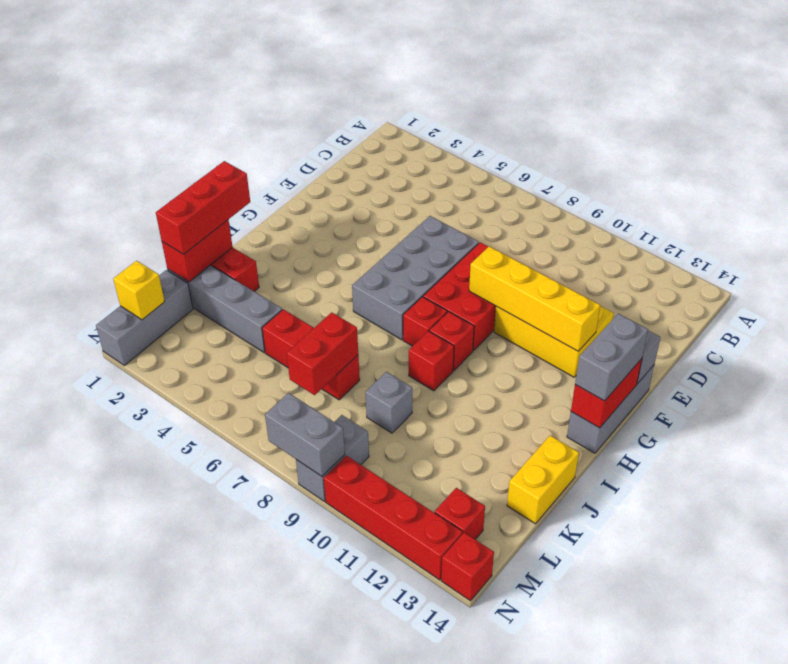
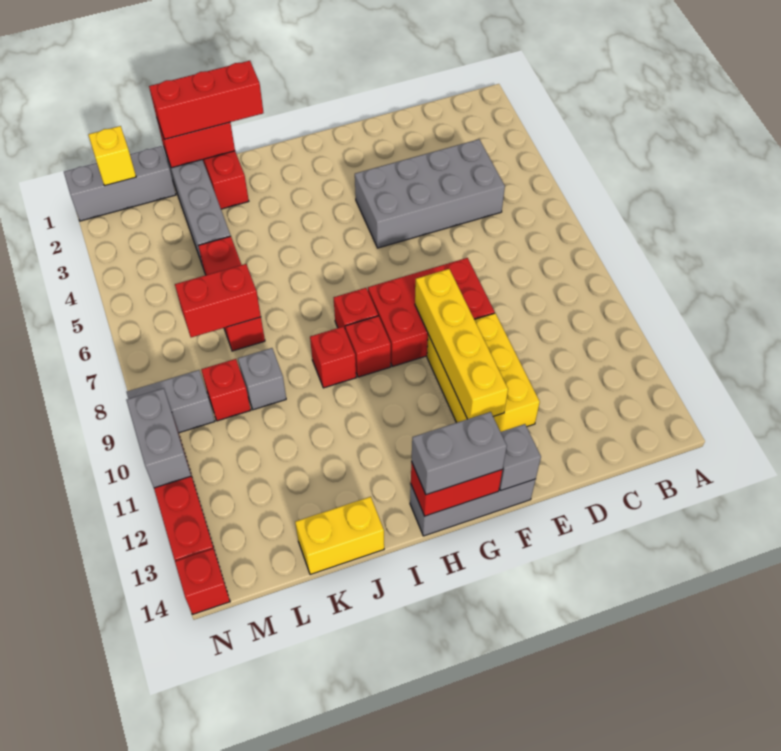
grey 2x4 brick [352,216,479,340] -> grey 2x4 brick moved to [355,139,505,248]
red 1x1 brick [435,488,485,539] -> red 1x1 brick moved to [201,359,251,421]
grey 1x2 brick [265,393,345,476] -> grey 1x2 brick moved to [126,388,191,488]

